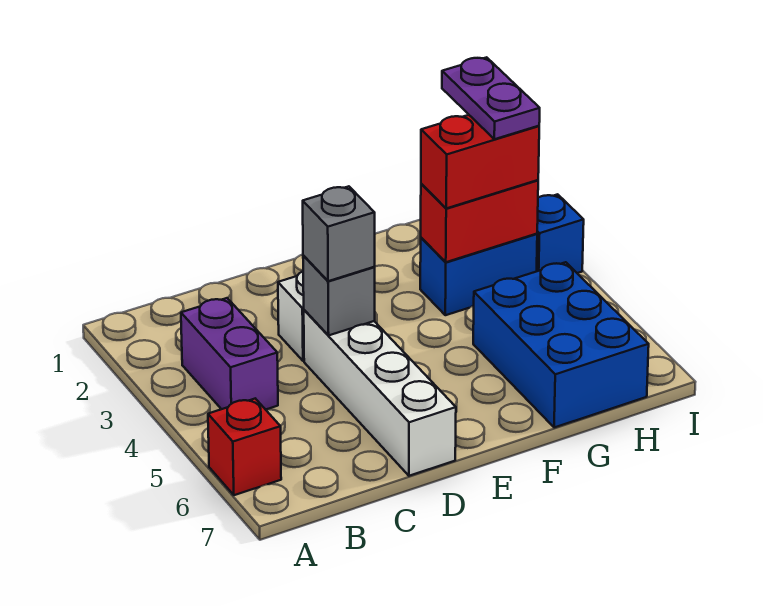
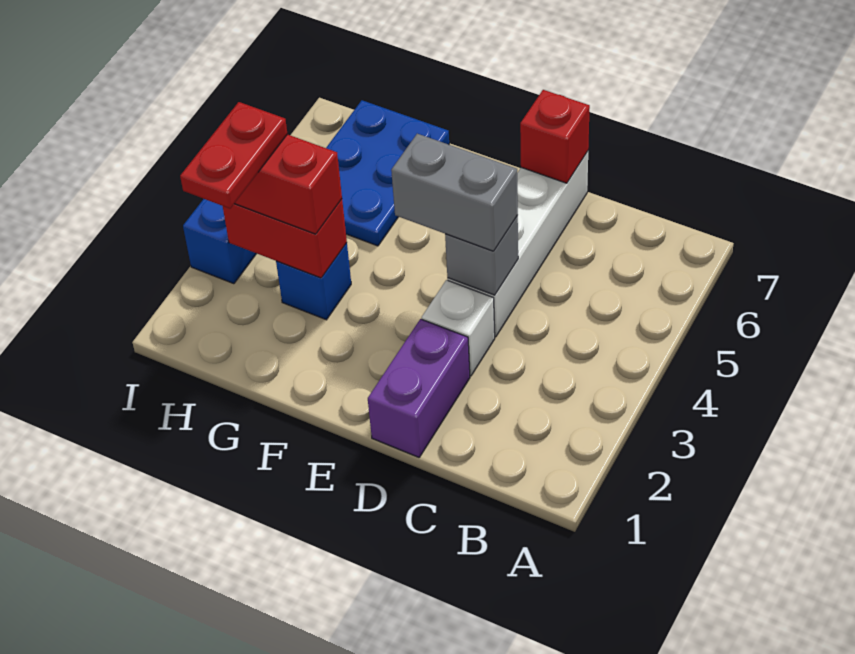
red 1x1 brick [208,399,281,495] -> red 1x1 brick moved to [520,90,590,183]
purple 1x2 brick [181,298,278,410] -> purple 1x2 brick moved to [368,319,470,457]
grey 1x1 brick [303,186,375,281] -> grey 1x2 brick [391,134,518,251]
blue 1x2 brick [420,234,537,315] -> blue 1x1 brick [276,243,351,320]
blue 2x3 brick [473,262,649,428] -> blue 2x3 plate [326,100,449,246]
purple 1x2 plate [442,57,540,139] -> red 1x2 plate [180,102,287,208]

